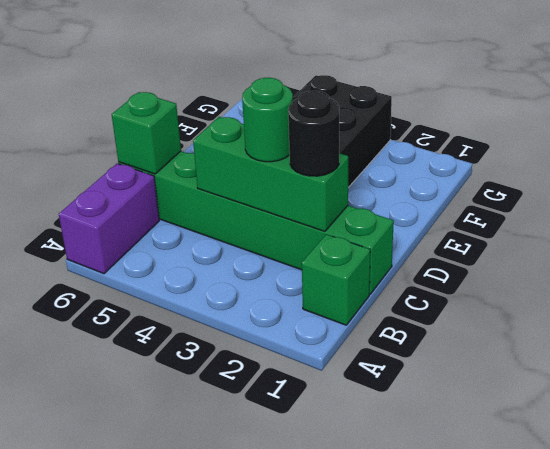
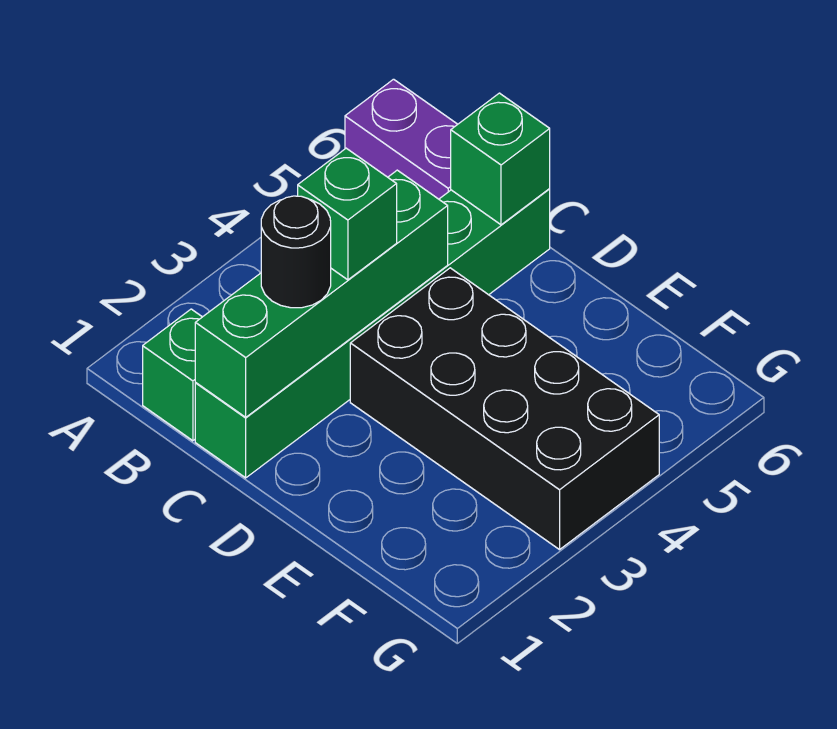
green 1x3 brick [193,117,348,231] -> green 1x4 brick [195,170,448,417]
green 1x1 round brick [242,78,293,162] -> green 1x1 brick [298,148,397,280]

